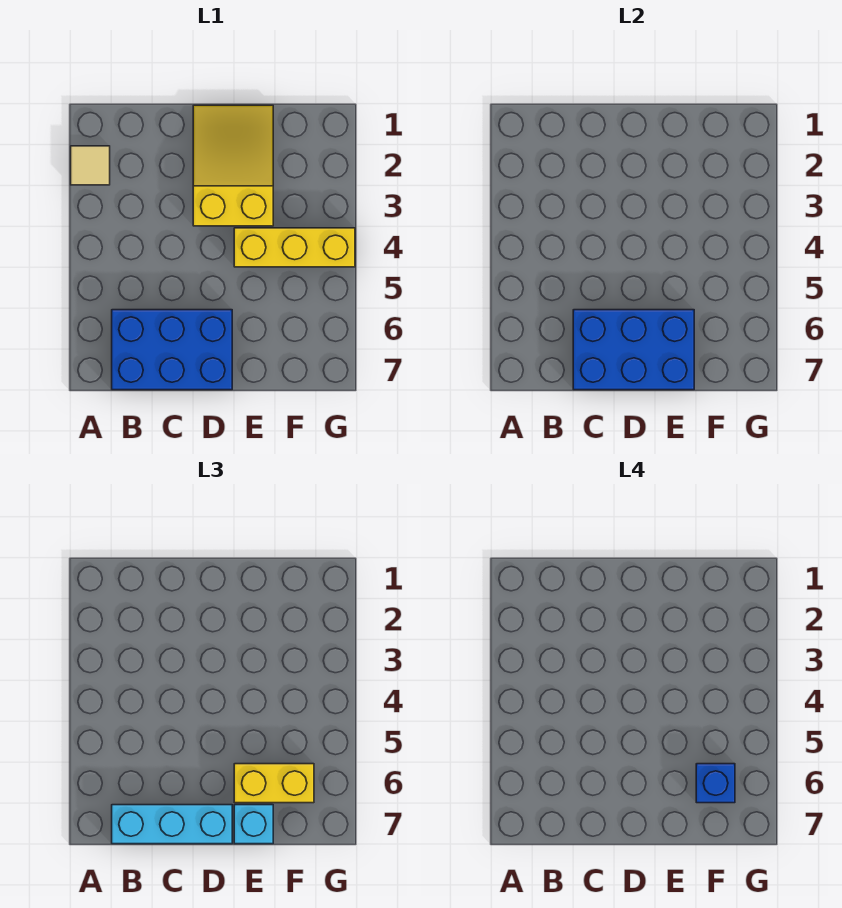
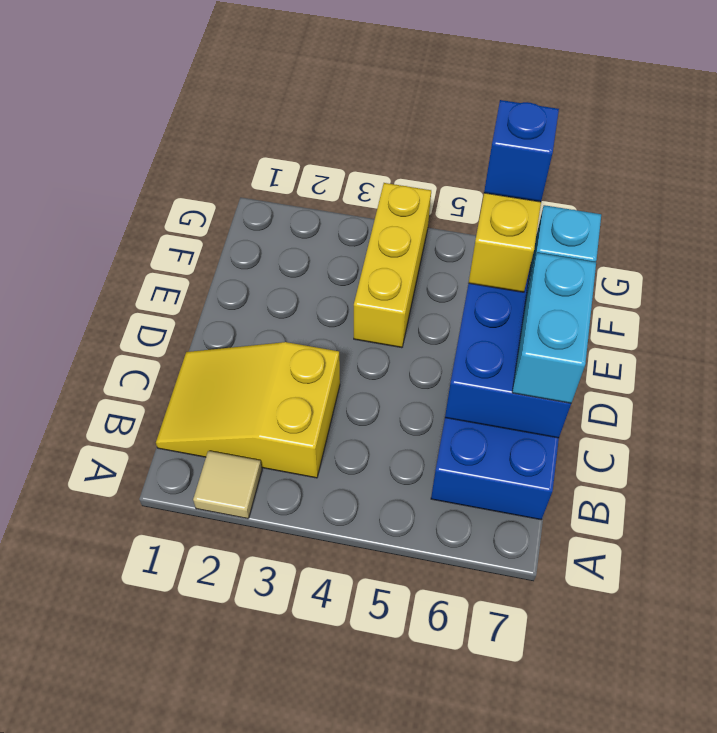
cyan 1x3 brick [112,805,232,844] -> cyan 1x2 brick [512,253,596,403]
yellow 2x3 slope [193,105,273,226] -> yellow 2x3 slope moved to [156,342,340,478]

